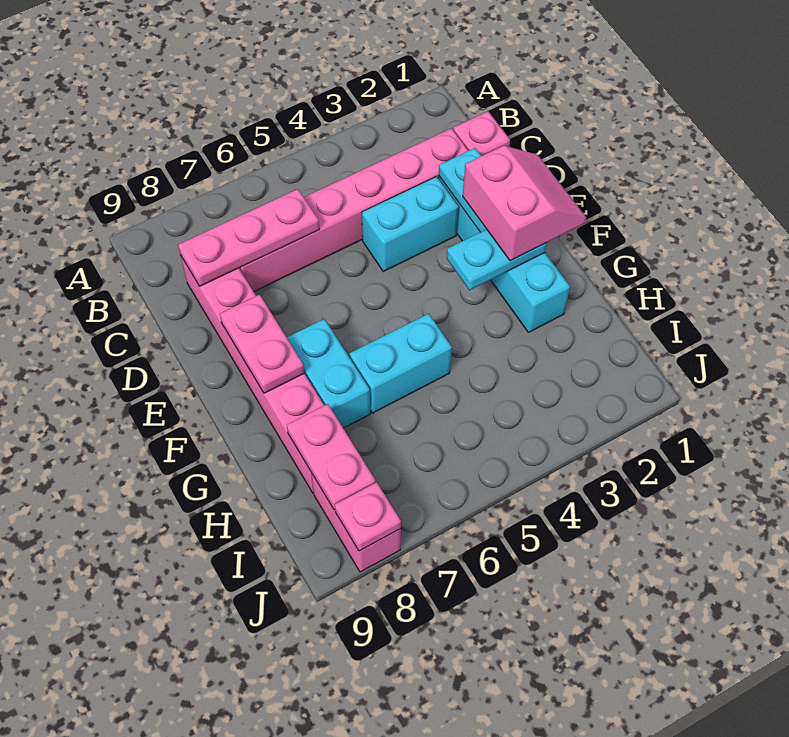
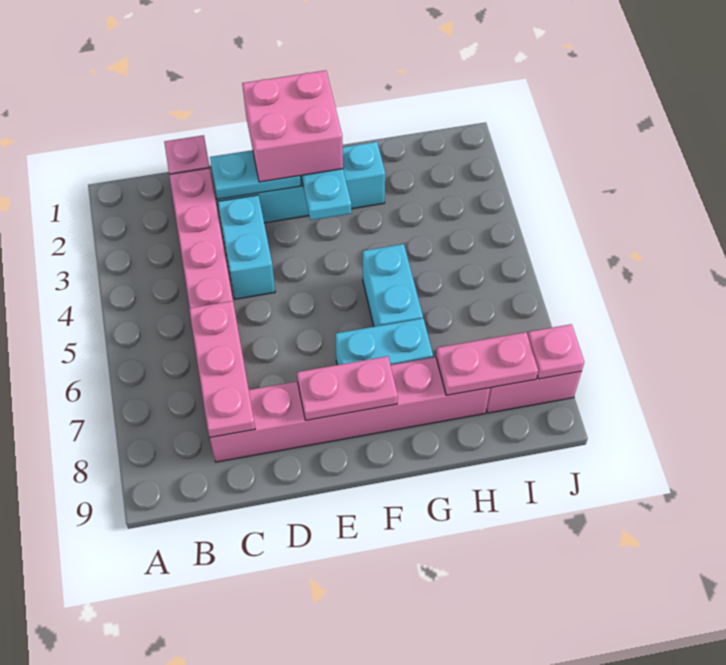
pink 2x2 slope [463,146,587,261] -> pink 2x2 brick [242,70,343,182]

